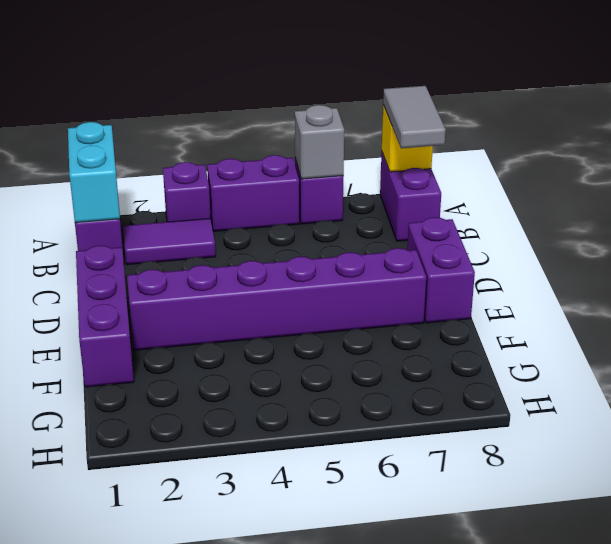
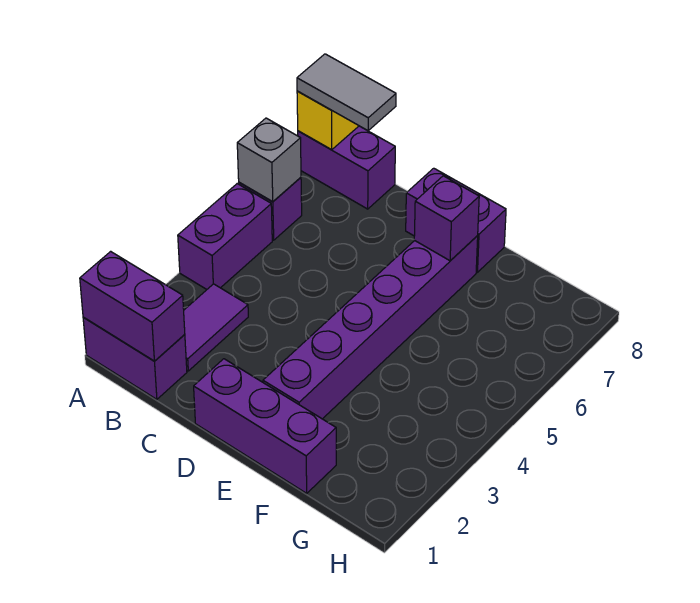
cyan 1x2 brick [68,122,120,223] -> purple 1x2 brick [80,251,185,361]
purple 1x1 brick [163,162,211,222] -> purple 1x1 brick moved to [414,176,479,261]

